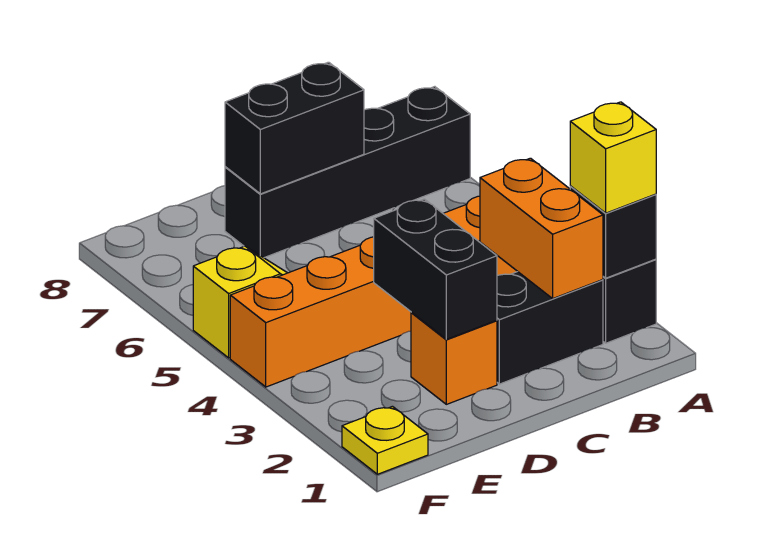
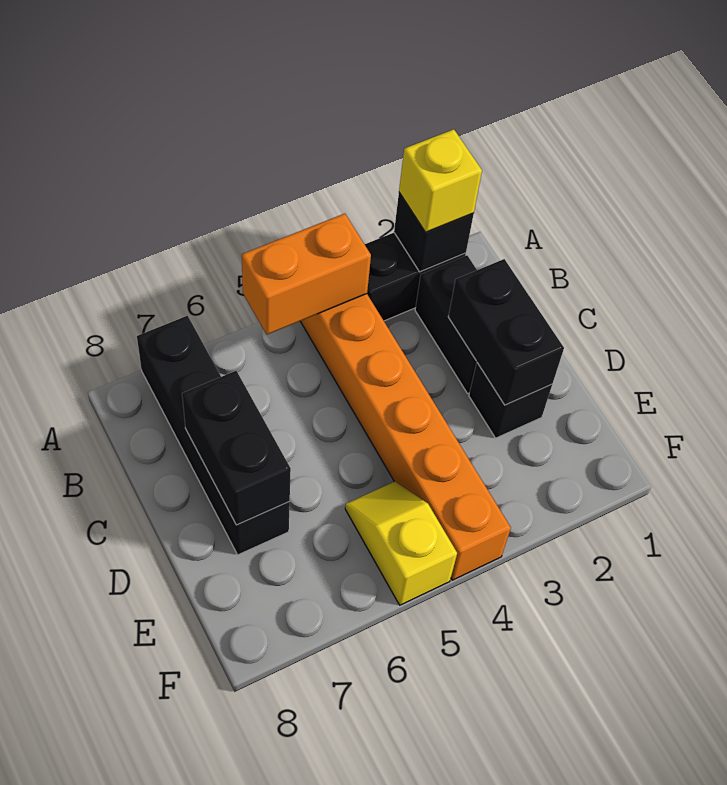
orange 1x2 brick [480,158,603,298] -> orange 1x2 brick moved to [242,214,371,335]
orange 1x1 brick [411,312,497,404] -> black 1x1 brick [469,363,552,438]
black 1x2 brick [374,199,497,339] -> black 1x2 brick turned to [448,259,564,405]
yellow 1x1 plate [342,406,428,474] -> none

